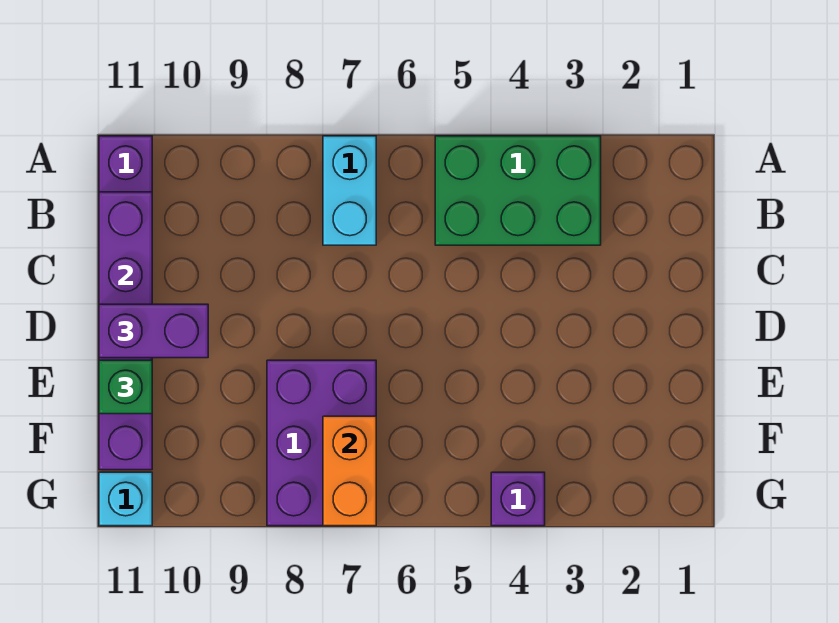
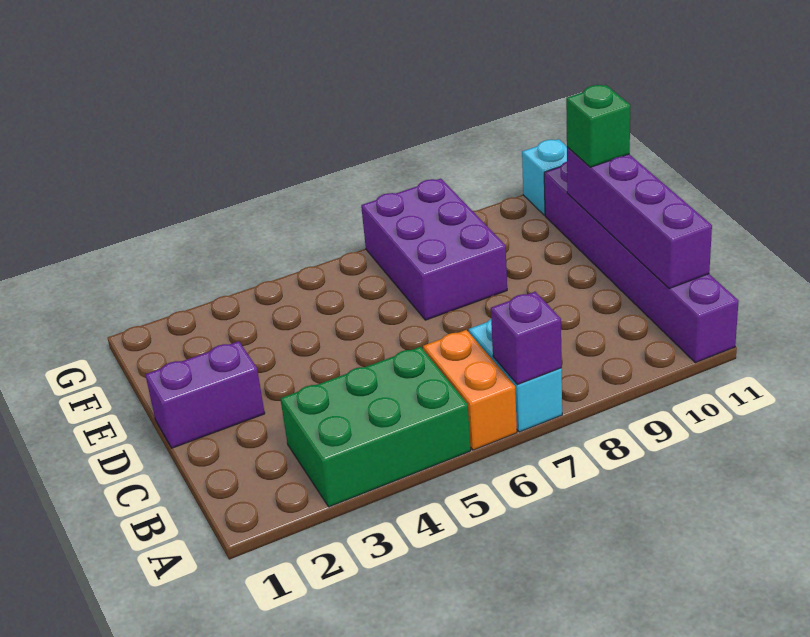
purple 1x2 brick [99,304,208,358] -> purple 1x2 brick moved to [145,341,265,448]
orange 1x2 brick [323,416,376,526] -> orange 1x2 brick moved to [423,330,517,450]
purple 1x1 brick [491,472,545,526] -> purple 1x1 brick moved to [491,292,562,385]

